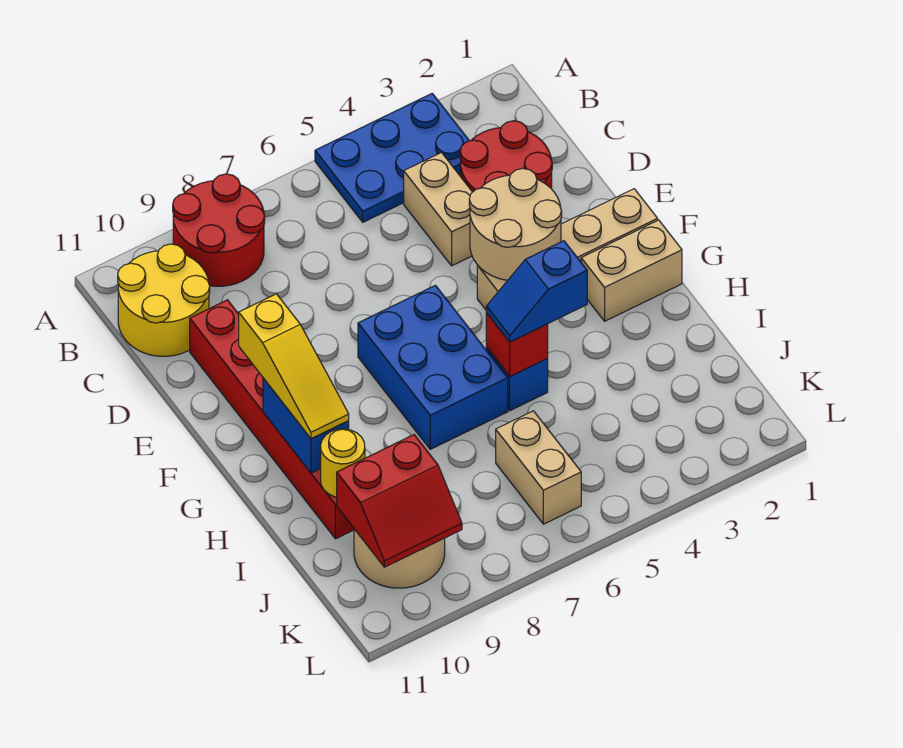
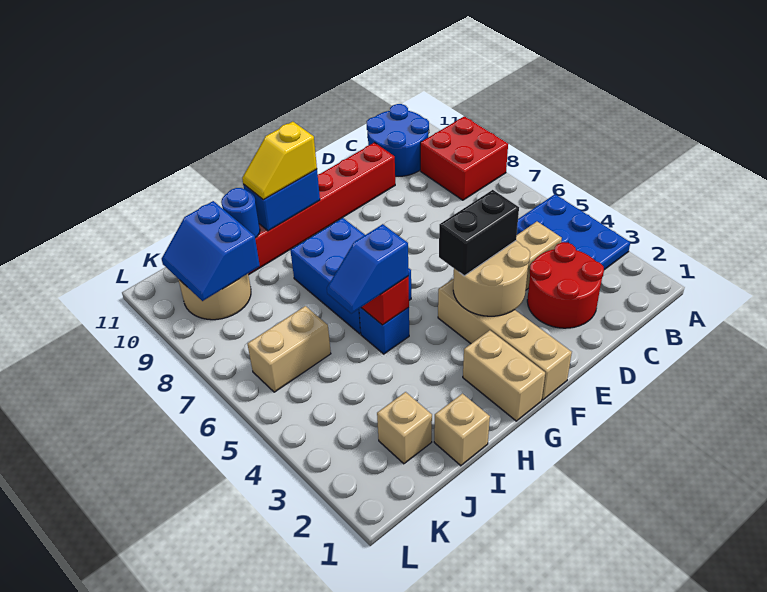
red 2x2 round brick [173,174,265,286] -> red 2x2 brick [420,116,508,200]
yellow 2x2 round brick [118,244,210,356] -> blue 2x2 round brick [367,104,429,176]
none -> black 1x2 brick [439,190,519,276]
blue 2x3 brick [358,285,508,449] -> blue 2x3 brick turned to [290,218,411,334]
yellow 1x3 slope [239,294,349,439] -> yellow 1x2 slope [242,122,317,200]
blue 1x2 slope [486,241,587,342] -> blue 1x2 slope turned to [327,224,408,314]
none -> tan 1x1 brick [434,394,490,466]
yellow 1x1 round brick [321,429,365,497] -> blue 1x1 round brick [221,188,260,238]
none -> tan 1x1 brick [377,392,432,464]
red 2x2 slope [337,435,462,567] -> blue 2x2 slope [162,201,260,301]

